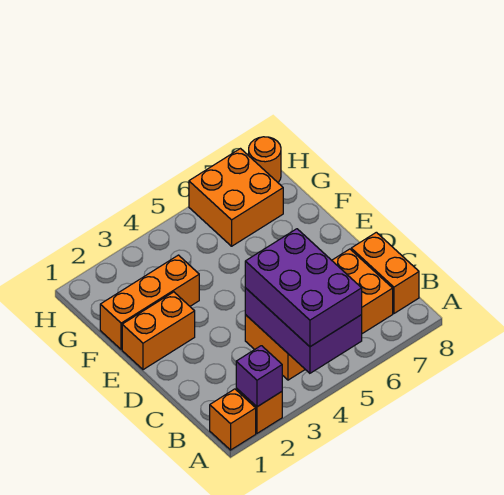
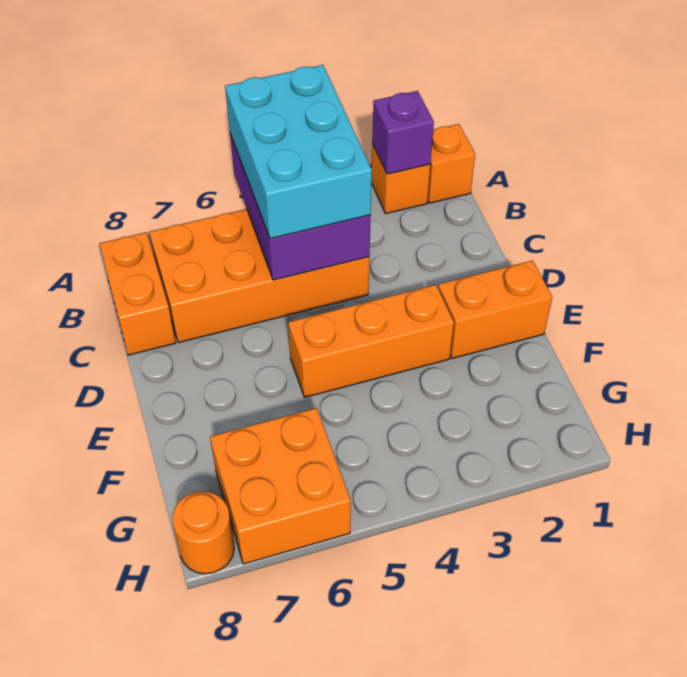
purple 2x3 brick [245,229,362,347] -> cyan 2x3 brick [225,65,372,239]
orange 1x3 brick [100,255,199,350] -> orange 1x3 brick moved to [288,285,454,397]

